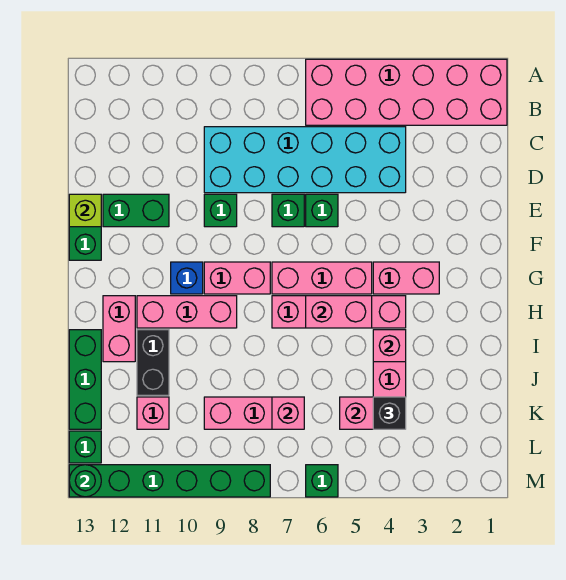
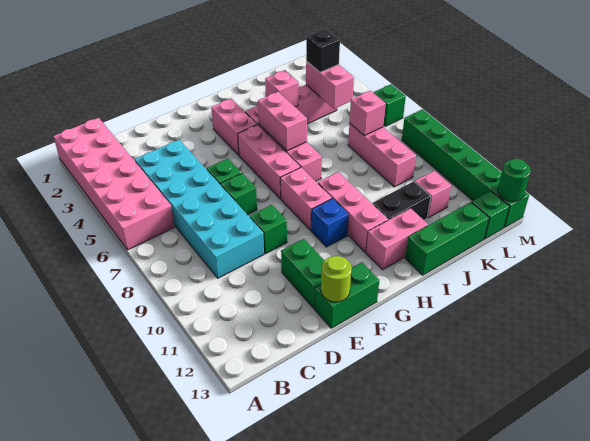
lime 1x1 brick [69,194,101,227] -> lime 1x1 round brick [321,256,352,302]

